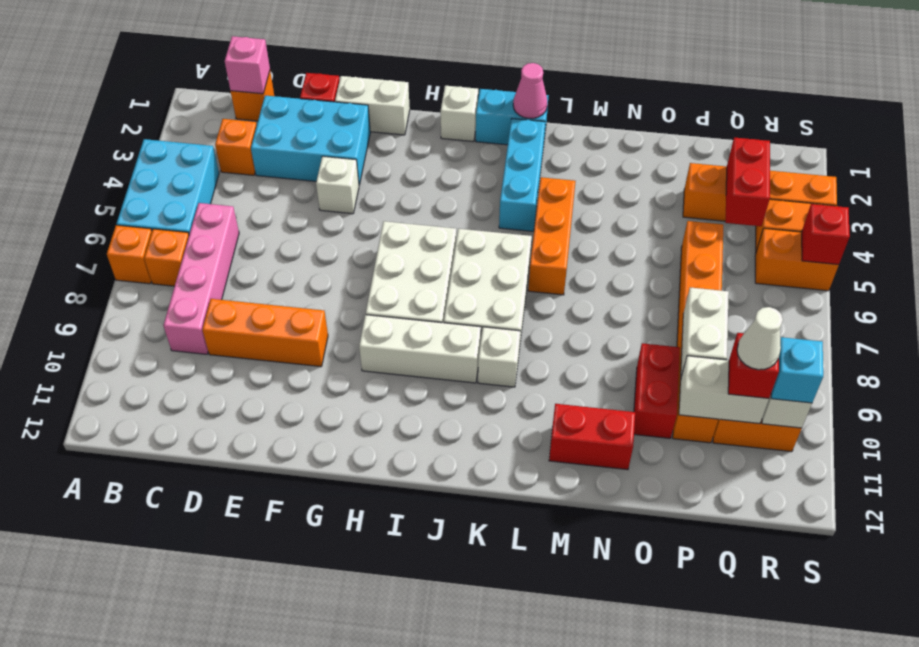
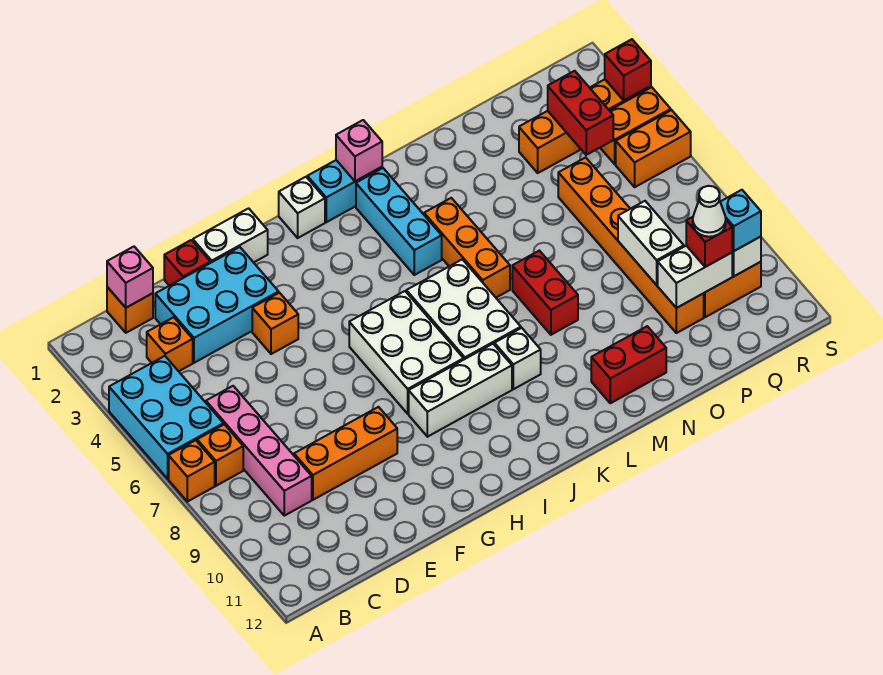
white 1x1 brick [316,156,359,214] -> orange 1x1 brick [252,293,298,354]
pink 1x1 cone [513,63,547,118] -> pink 1x1 brick [336,120,382,181]
red 1x2 brick [634,343,680,438] -> red 1x2 brick moved to [512,251,578,335]
red 1x1 brick [802,204,850,265] -> red 1x1 brick moved to [605,39,651,100]

